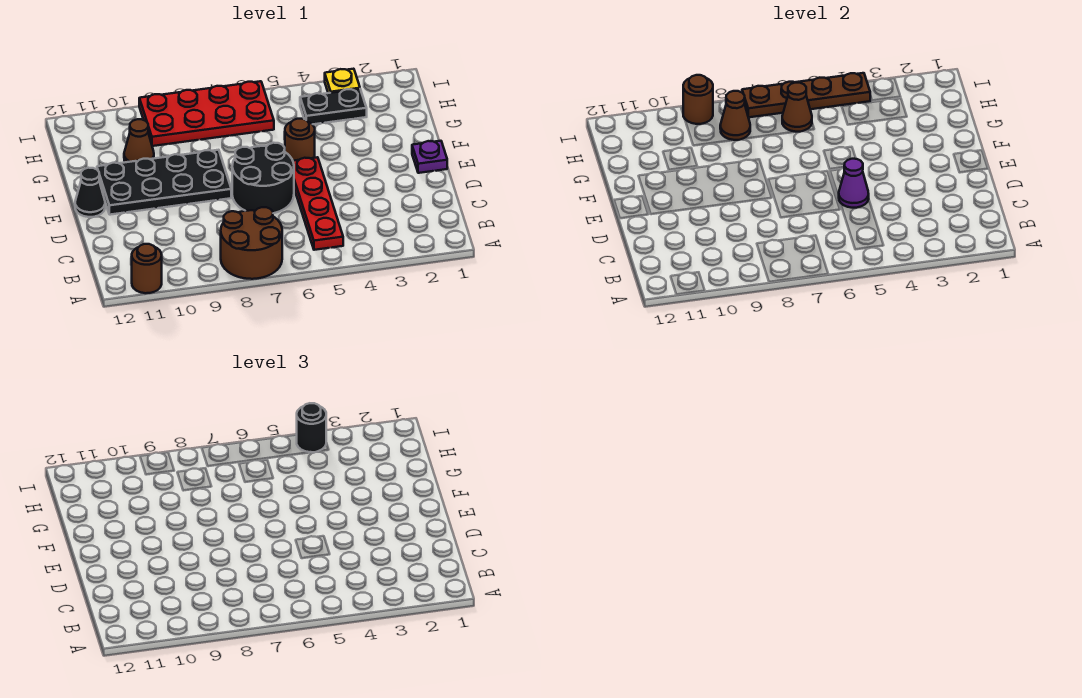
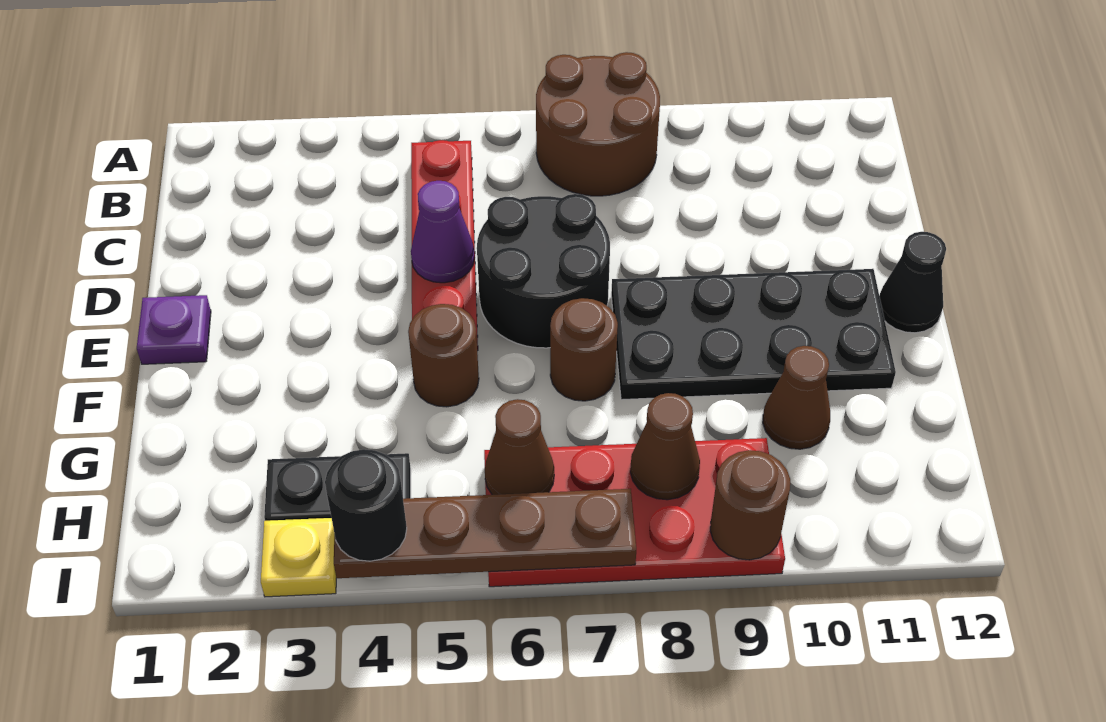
brown 1x1 round brick [132,244,162,293] -> brown 1x1 round brick moved to [550,298,618,401]

